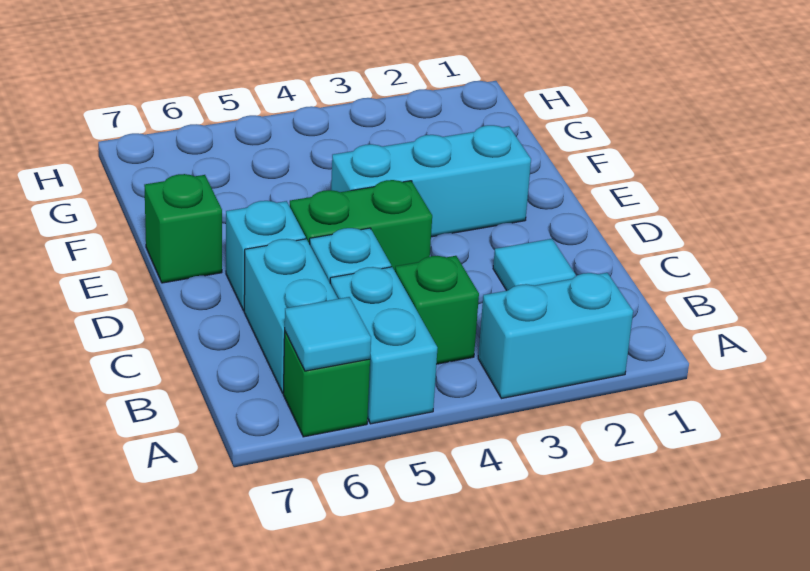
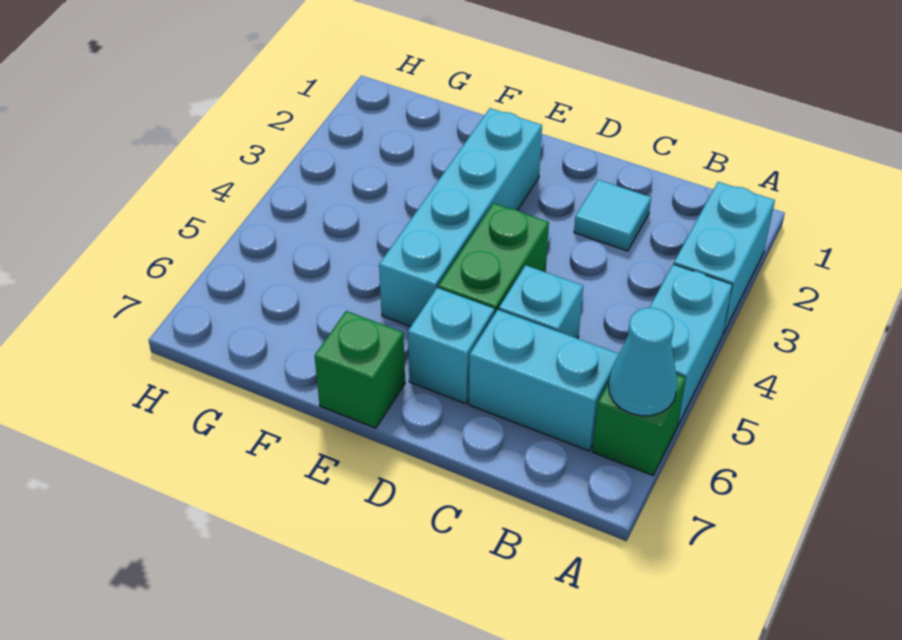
cyan 1x2 brick [330,267,438,424] -> cyan 1x2 brick turned to [649,264,732,426]
cyan 1x1 tile [285,297,371,371] -> cyan 1x1 cone [609,308,677,416]
green 1x1 brick [395,256,479,364] -> none
cyan 1x3 brick [331,125,531,237] -> cyan 1x4 brick [379,108,542,327]

